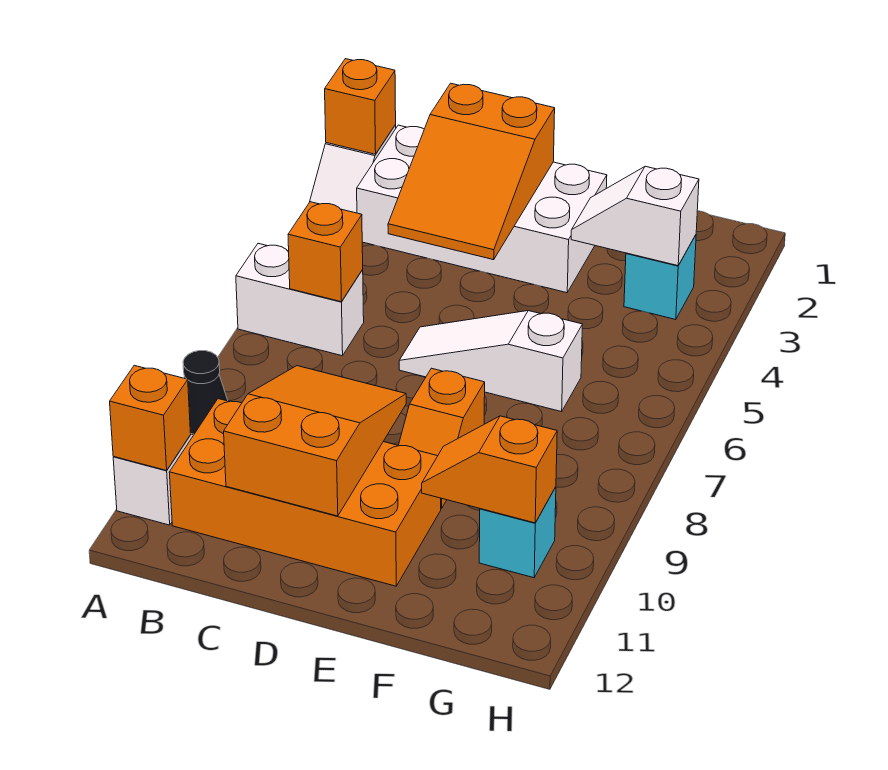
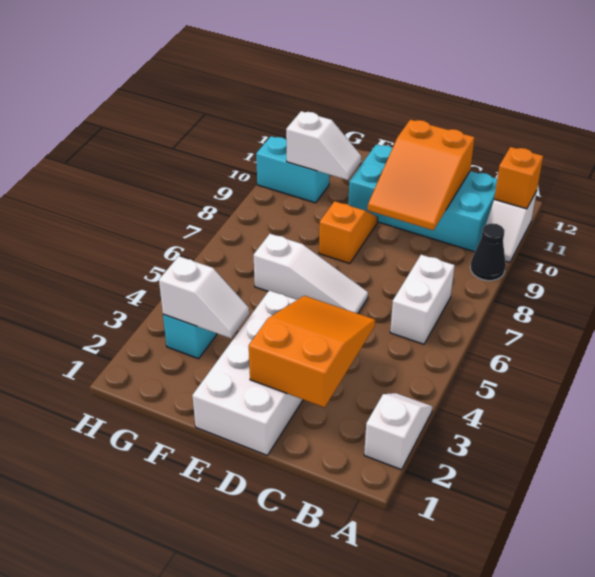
orange 1x1 brick [325,59,396,154] -> none
white 1x2 brick [236,243,364,356] -> white 1x2 brick turned to [390,255,455,344]
white 2x4 brick [357,125,607,293] -> white 2x4 brick turned to [192,290,303,455]
orange 1x1 brick [288,202,363,302] -> none
orange 2x4 brick [169,399,441,586] -> cyan 2x4 brick [348,144,497,252]
orange 1x2 slope [422,416,557,523] -> white 1x2 slope [286,111,361,180]
cyan 1x1 brick [479,487,556,578] -> cyan 1x2 brick [256,136,329,203]

